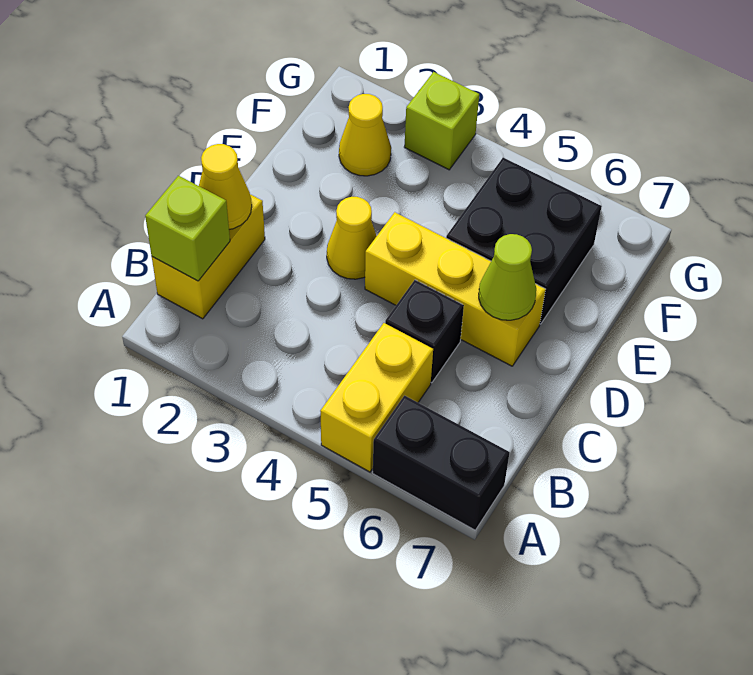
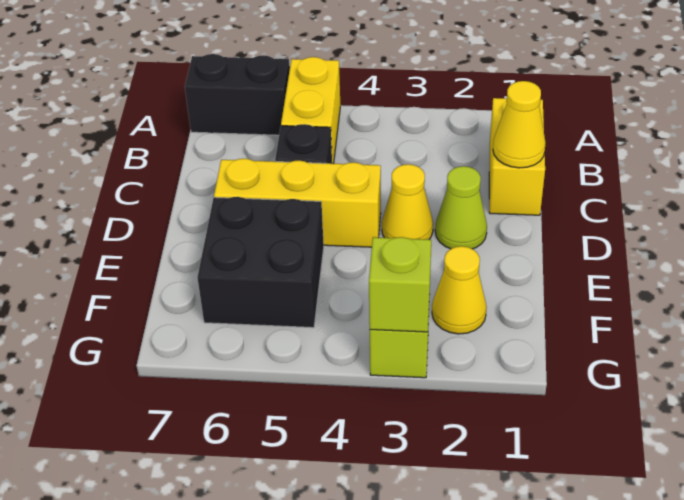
lime 1x1 brick [145,176,230,281] -> lime 1x1 brick moved to [369,237,431,332]
lime 1x1 cone [479,234,536,320] -> lime 1x1 cone moved to [435,166,487,249]

